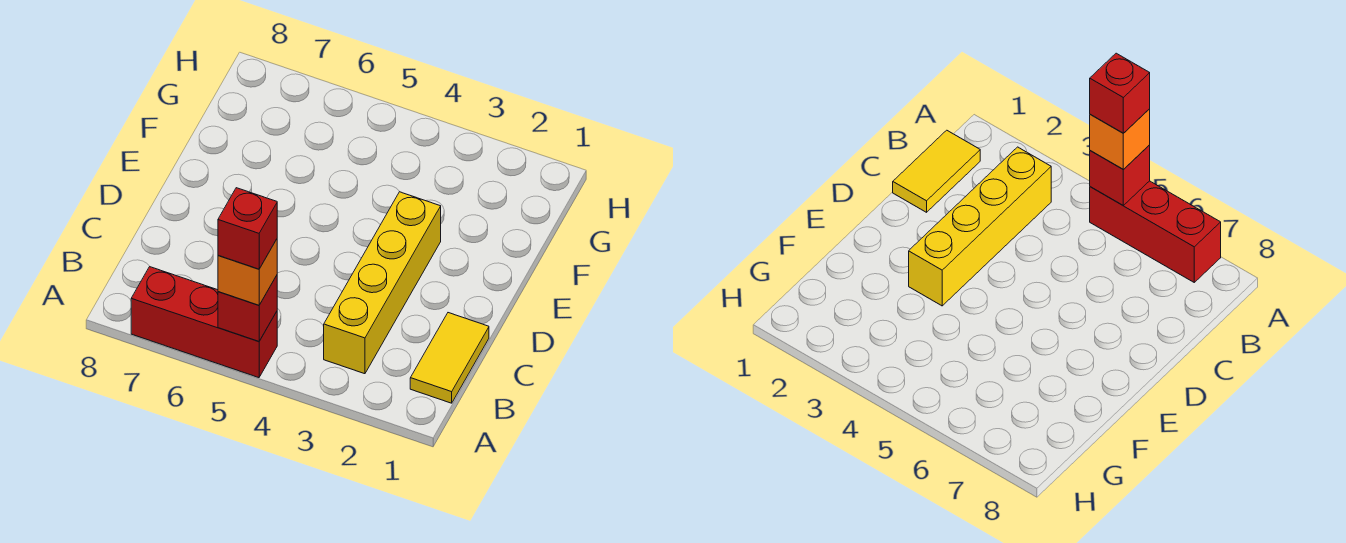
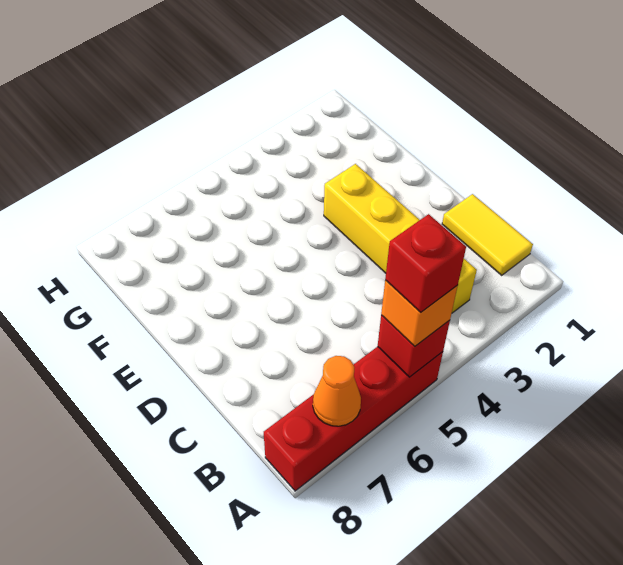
red 1x3 brick [131,267,277,378] -> red 1x4 brick [264,347,443,491]
none -> orange 1x1 cone [313,356,361,426]

